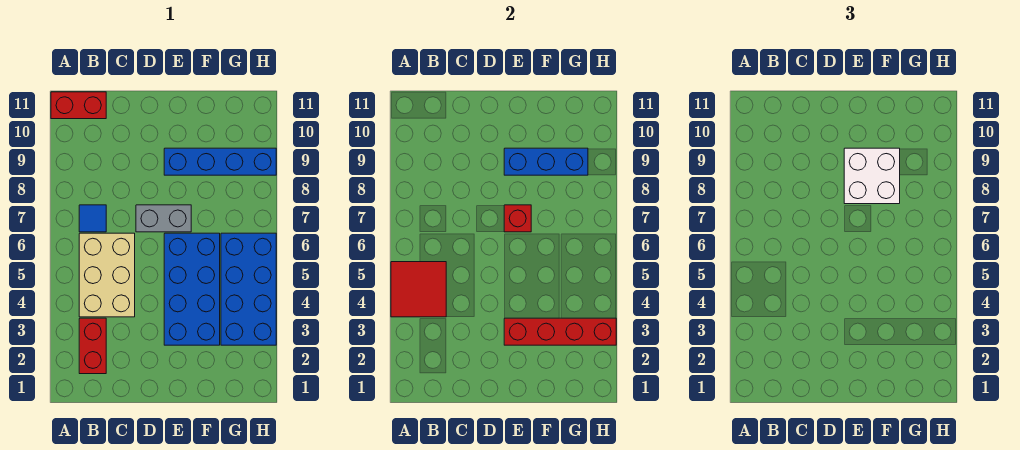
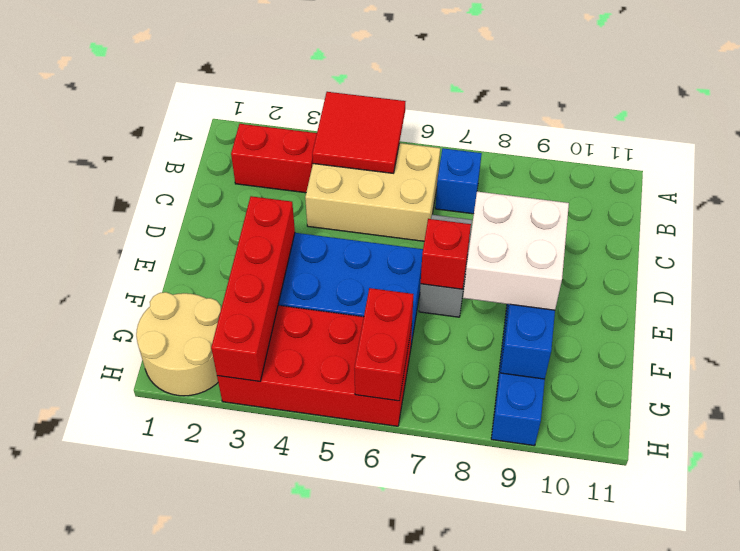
red 1x2 brick [51,92,106,119] -> red 1x2 brick moved to [354,288,413,401]
blue 1x1 tile [79,205,106,232] -> blue 1x1 brick [435,148,482,214]
none -> tan 2x2 round brick [136,292,221,396]
blue 2x4 brick [221,233,276,345] -> red 2x4 brick [217,305,412,426]

